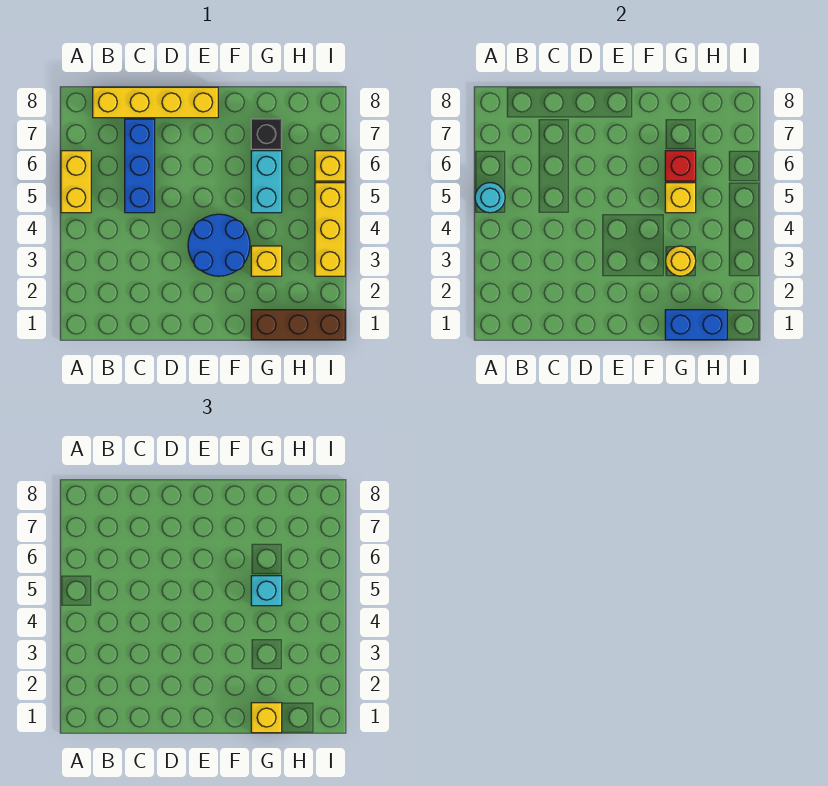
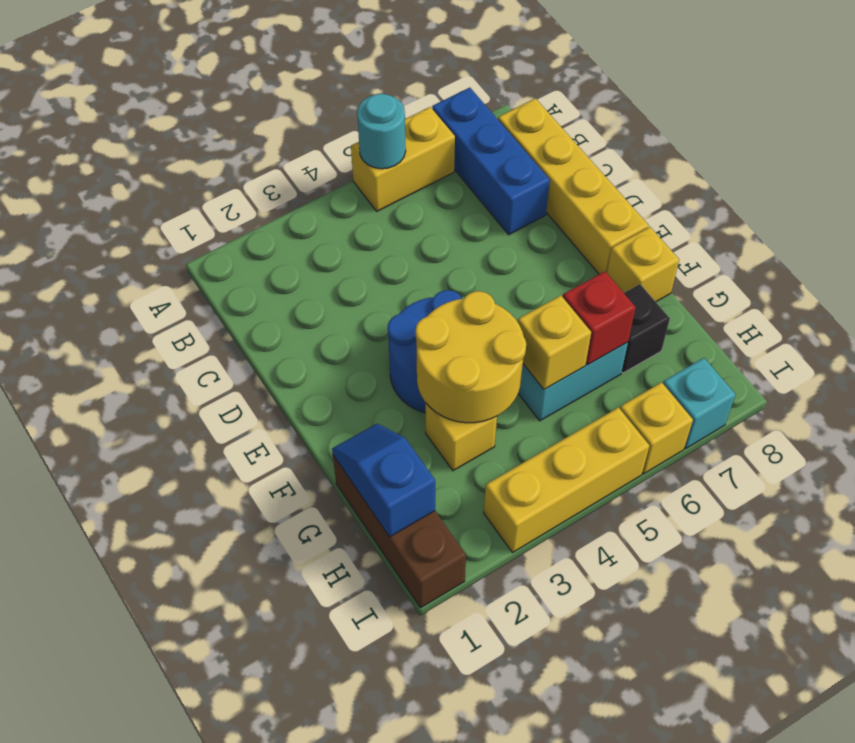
blue 1x3 brick [125,119,155,213] -> blue 1x3 brick turned to [432,88,550,235]
blue 1x2 brick [665,310,727,340] -> blue 1x2 slope [332,424,435,537]
yellow 1x1 brick [251,703,282,733] -> yellow 1x1 brick moved to [607,227,679,302]
yellow 1x1 round brick [666,246,696,276] -> yellow 2x2 round brick [415,291,526,423]
cyan 1x1 brick [251,576,282,606] -> cyan 1x1 brick moved to [663,358,736,448]

